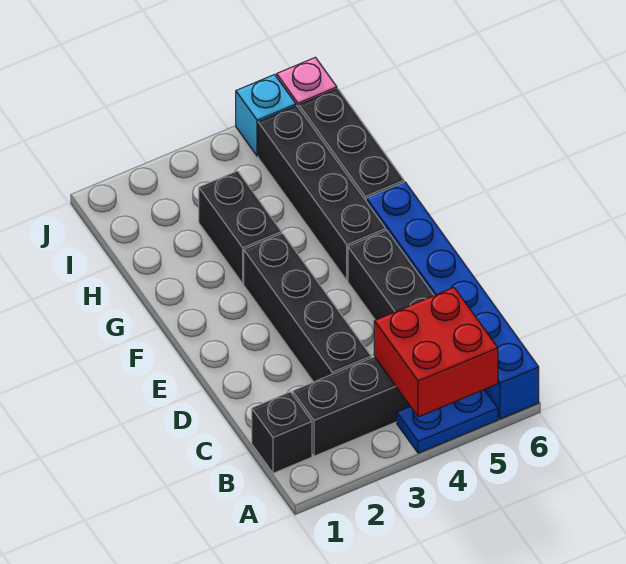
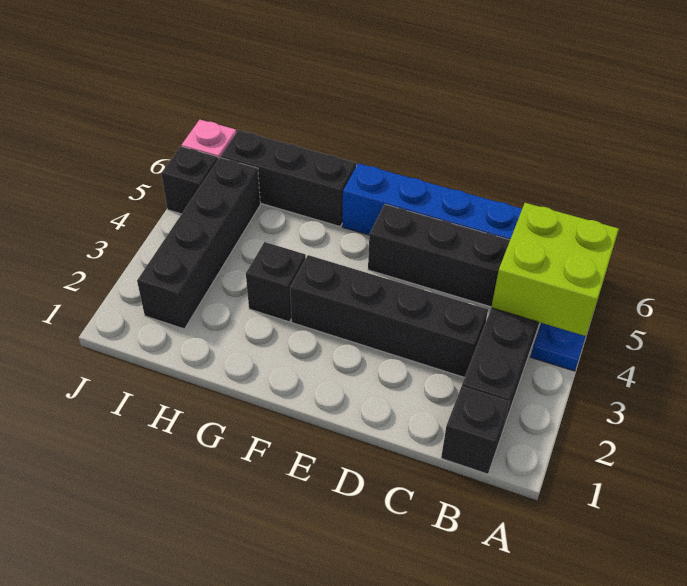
red 2x2 brick [374,287,498,417] -> lime 2x2 brick [491,203,619,336]
black 1x4 brick [258,106,386,280] -> black 1x4 brick turned to [137,158,260,329]
black 1x2 brick [199,171,282,283] -> black 1x1 brick [246,242,306,322]
cyan 1x1 brick [236,75,296,156] -> black 1x1 brick [161,146,218,214]

